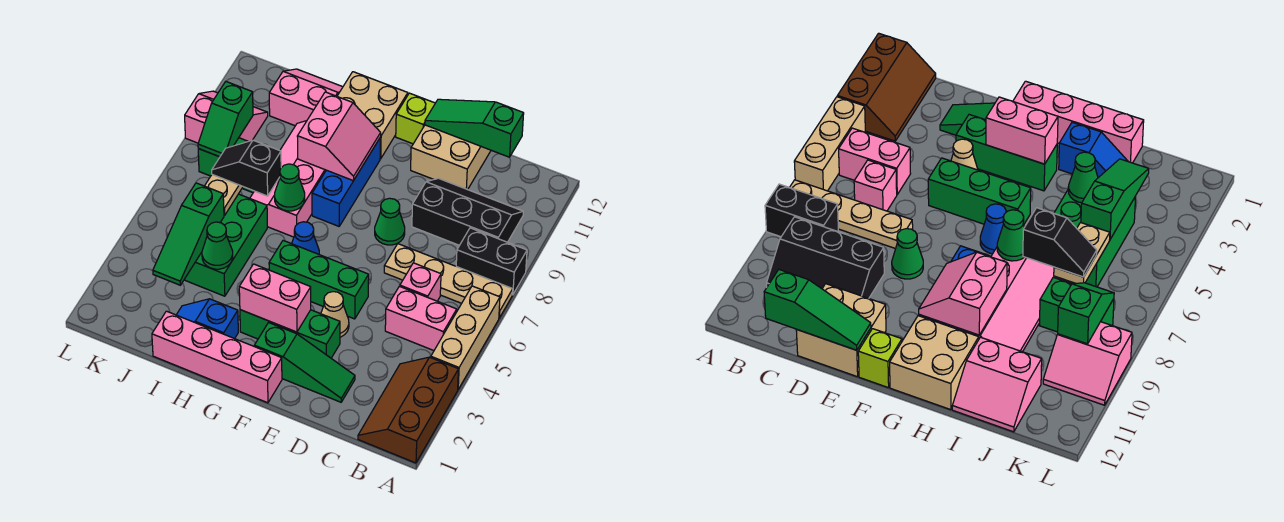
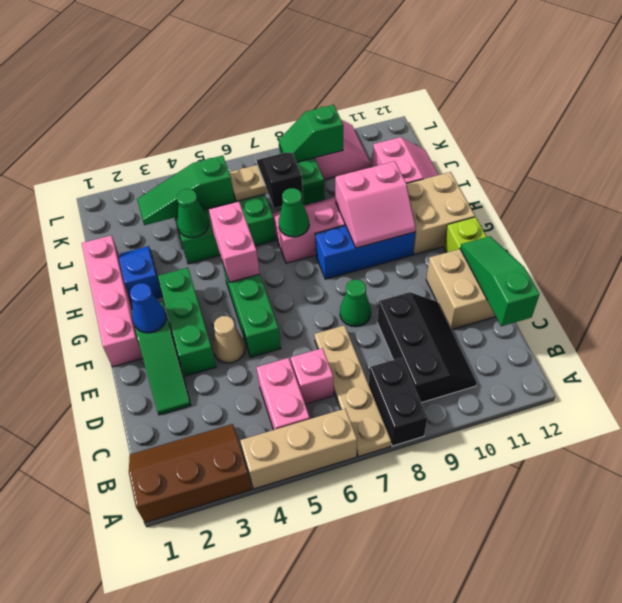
pink 1x2 brick [239,264,311,332] -> pink 1x2 brick moved to [209,202,260,282]
blue 1x1 cone [292,222,319,254] -> blue 1x1 cone moved to [130,283,166,333]

